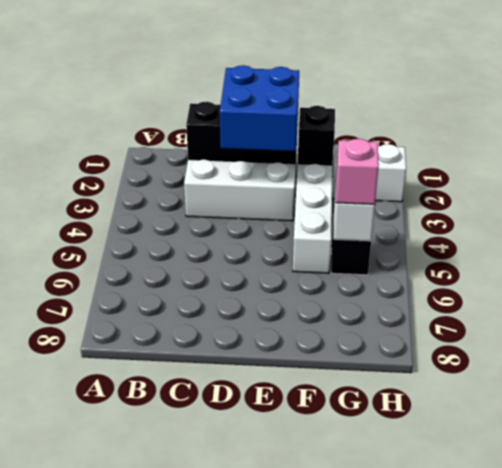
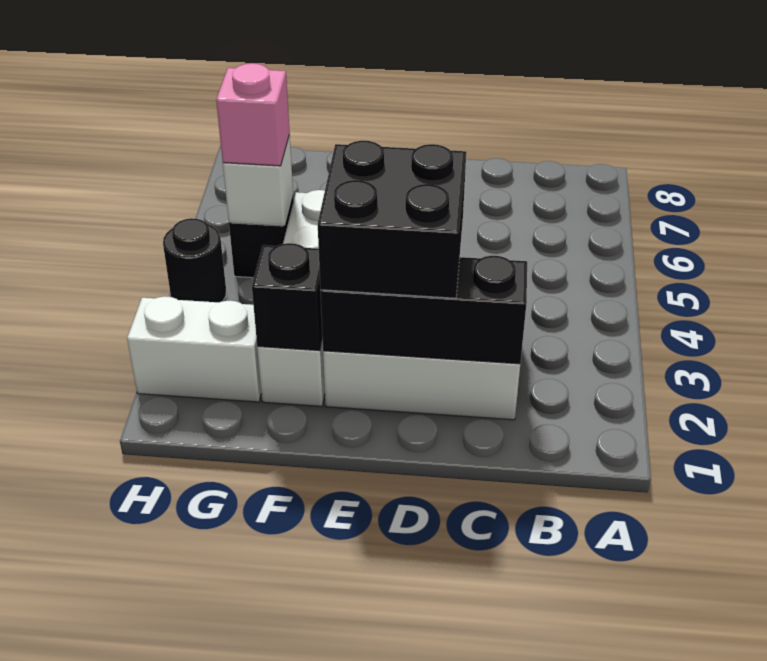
blue 2x2 brick [220,65,299,151] -> black 2x2 brick [318,141,466,298]
none -> black 1x1 round brick [163,218,226,302]

